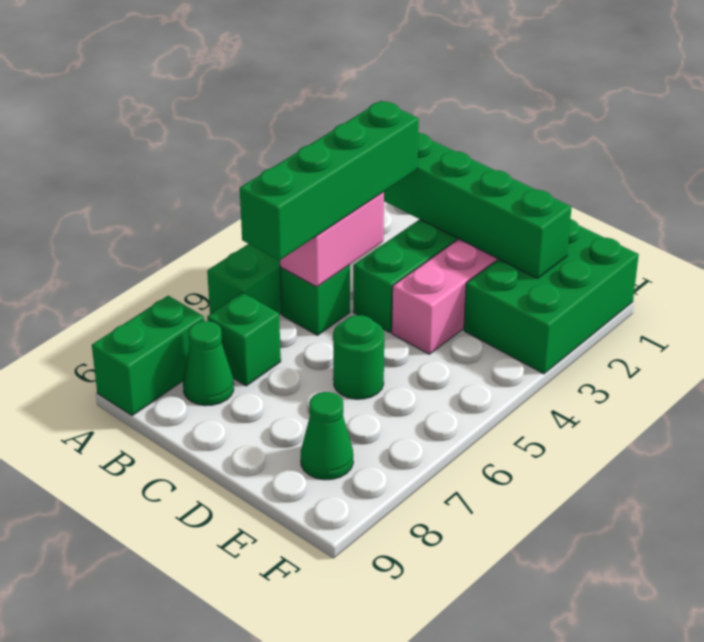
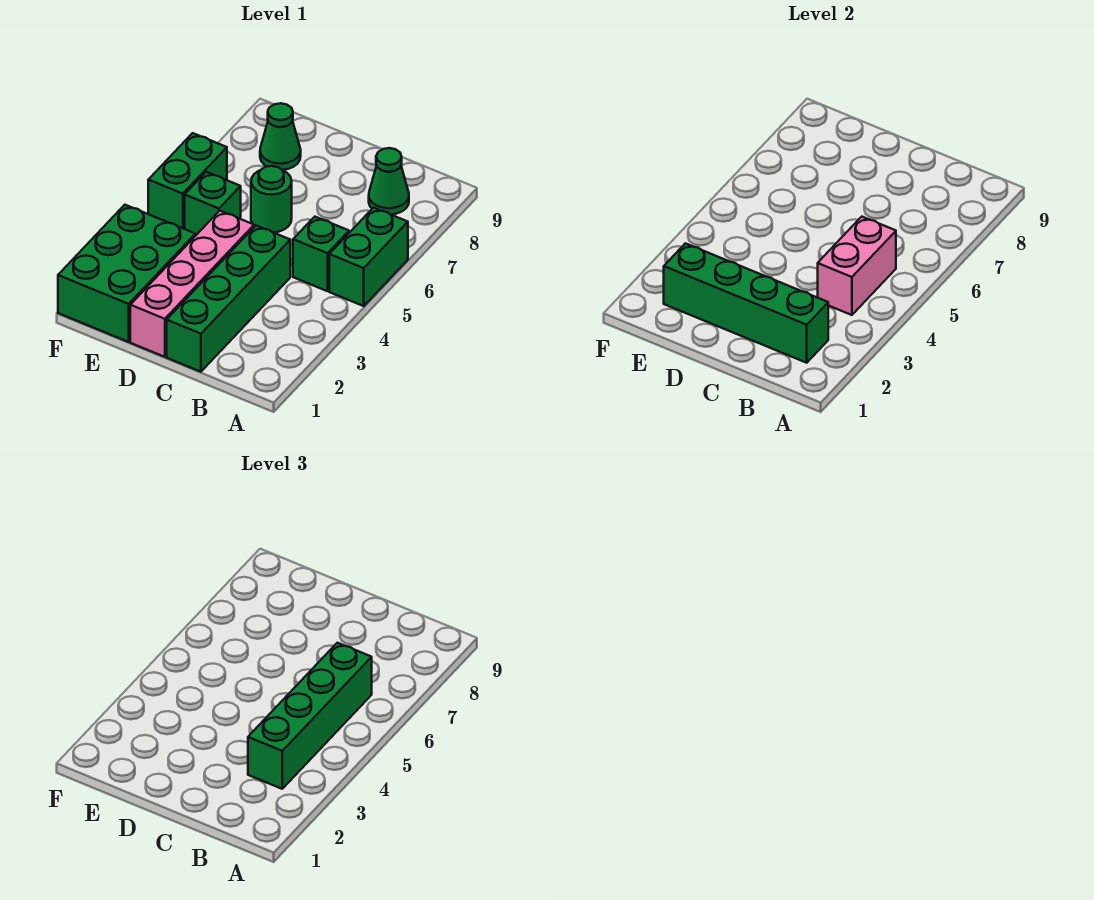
green 1x2 brick [92,296,204,416] -> green 1x2 brick moved to [148,133,227,229]
green 1x1 brick [207,293,281,386] -> green 1x1 brick moved to [185,172,241,236]

